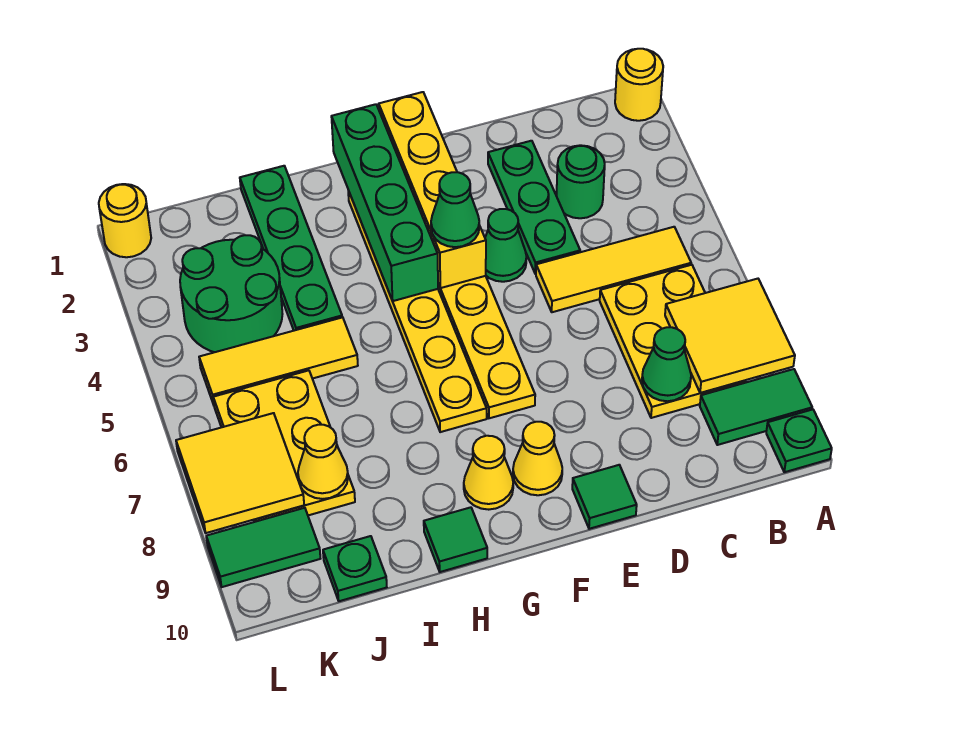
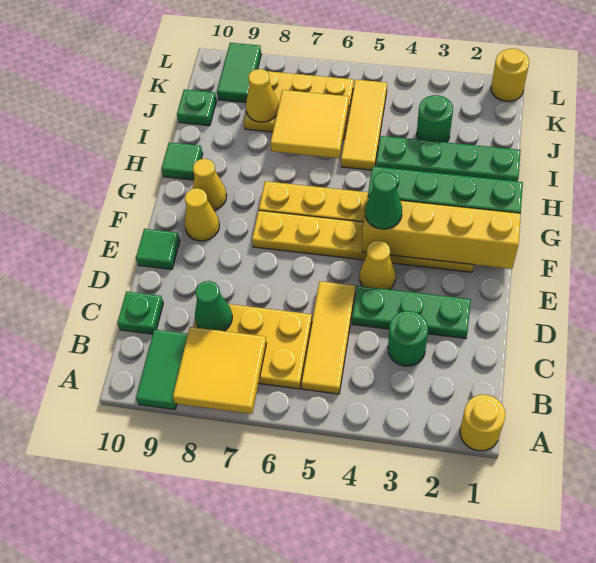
green 1x1 plate [766,409,832,472] -> green 1x1 plate moved to [117,292,163,334]
green 1x1 cone [485,209,527,282] -> yellow 1x1 cone [360,241,395,290]
green 2x2 round brick [180,235,282,352] -> green 1x1 round brick [417,95,453,142]
yellow 2x2 tile [176,413,304,533] -> yellow 2x2 tile moved to [271,90,349,158]

